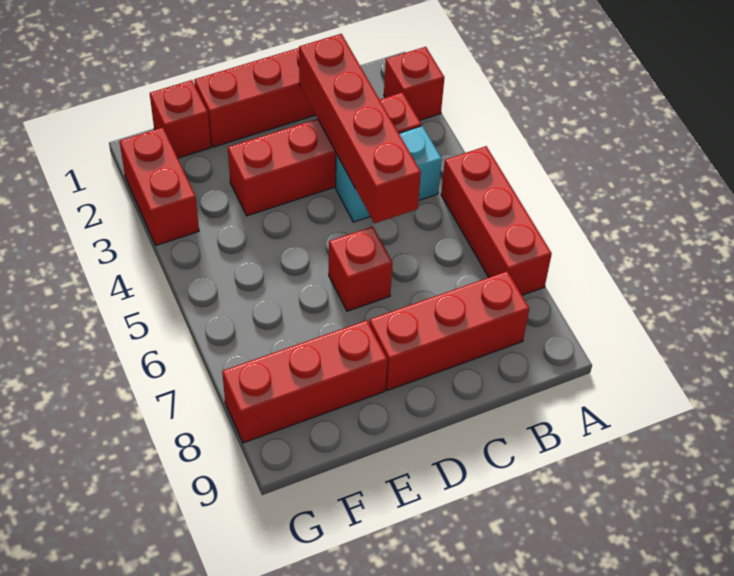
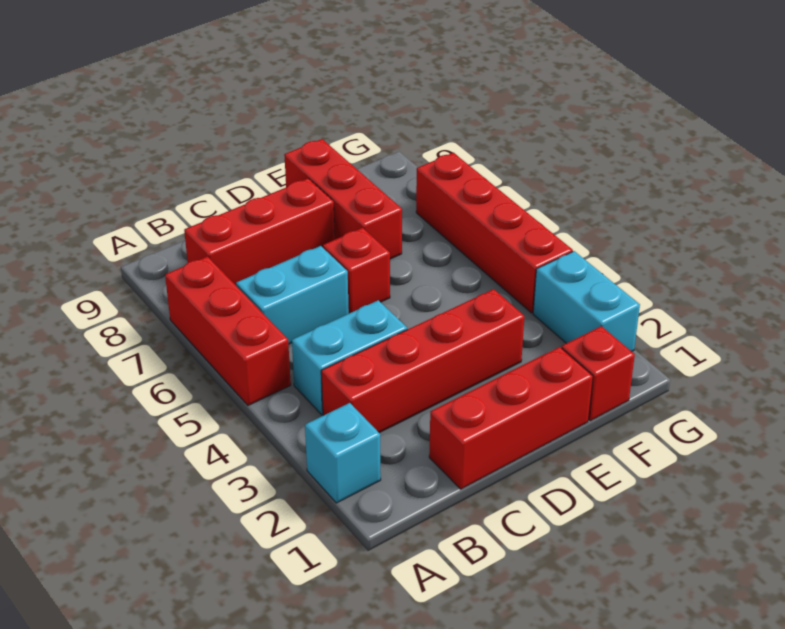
red 1x1 brick [384,47,444,120] -> cyan 1x1 brick [305,403,381,503]
none -> cyan 1x2 brick [236,246,349,344]
red 1x4 brick [299,34,421,223] -> red 1x4 brick moved to [416,153,573,313]
red 1x3 brick [222,320,387,443] -> red 1x3 brick turned to [284,139,402,259]
red 1x2 brick [120,127,199,245] -> cyan 1x2 brick [533,251,640,352]

